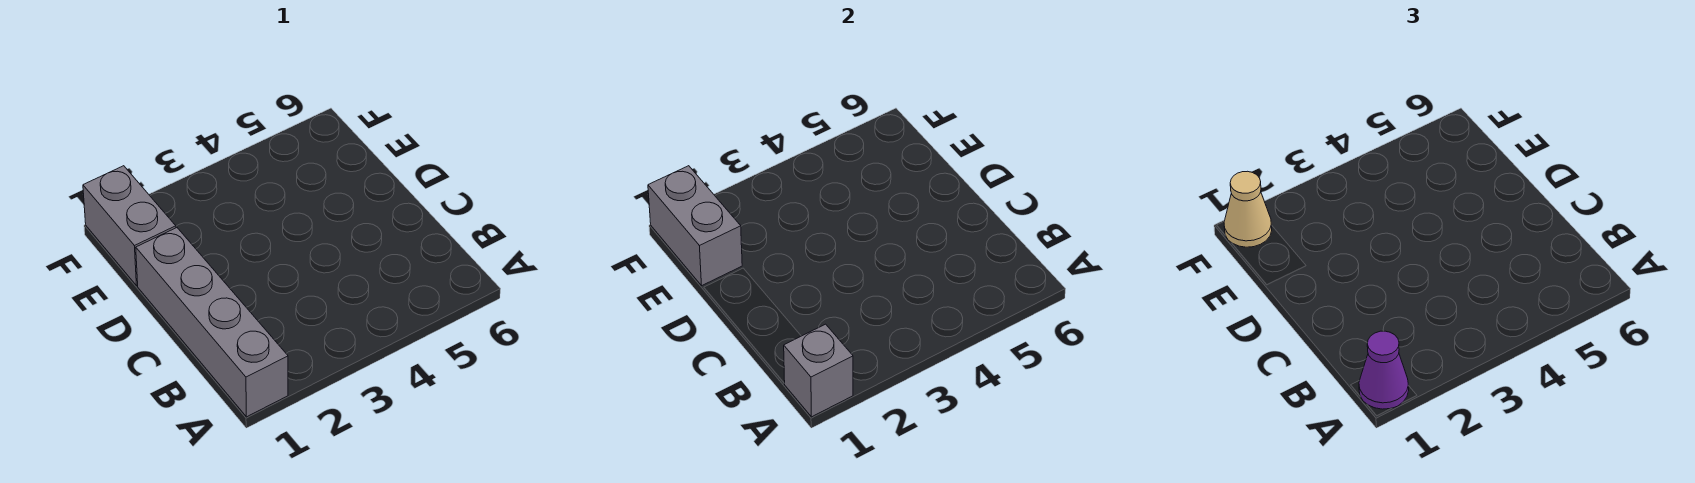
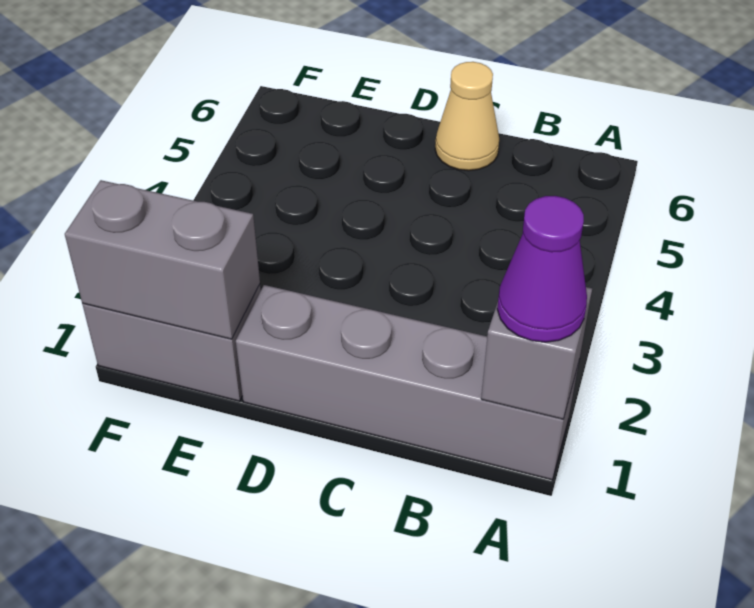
tan 1x1 cone [1224,171,1272,247] -> tan 1x1 cone moved to [435,62,499,171]

